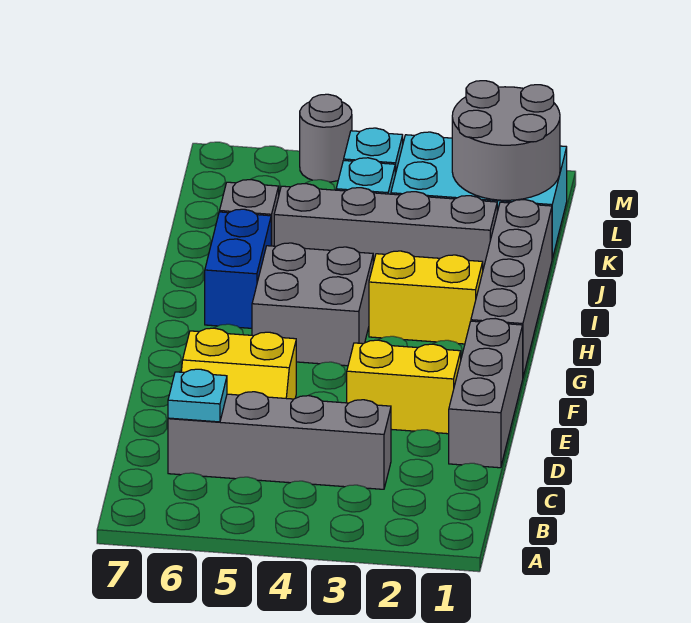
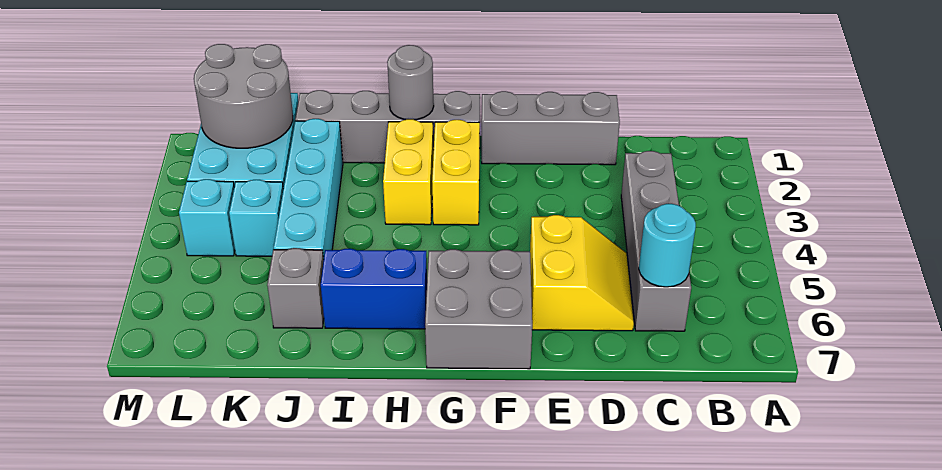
cyan 1x1 plate [168,369,227,422] -> cyan 1x1 round brick [639,204,696,287]
yellow 1x2 brick [347,340,461,434] -> yellow 1x2 brick moved to [432,120,480,225]
grey 2x2 brick [252,243,373,366] -> grey 2x2 brick moved to [425,249,532,369]
grey 1x4 brick [274,184,497,269] -> cyan 1x4 brick [274,119,343,259]
grey 1x1 round brick [300,94,352,182] -> grey 1x1 round brick moved to [387,45,434,120]

